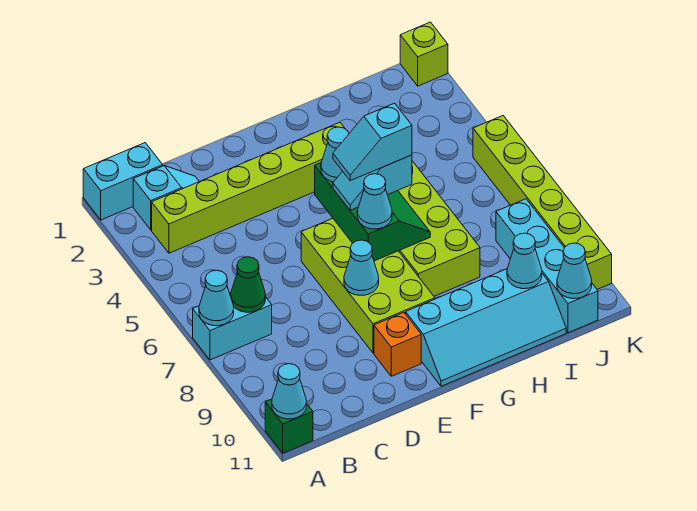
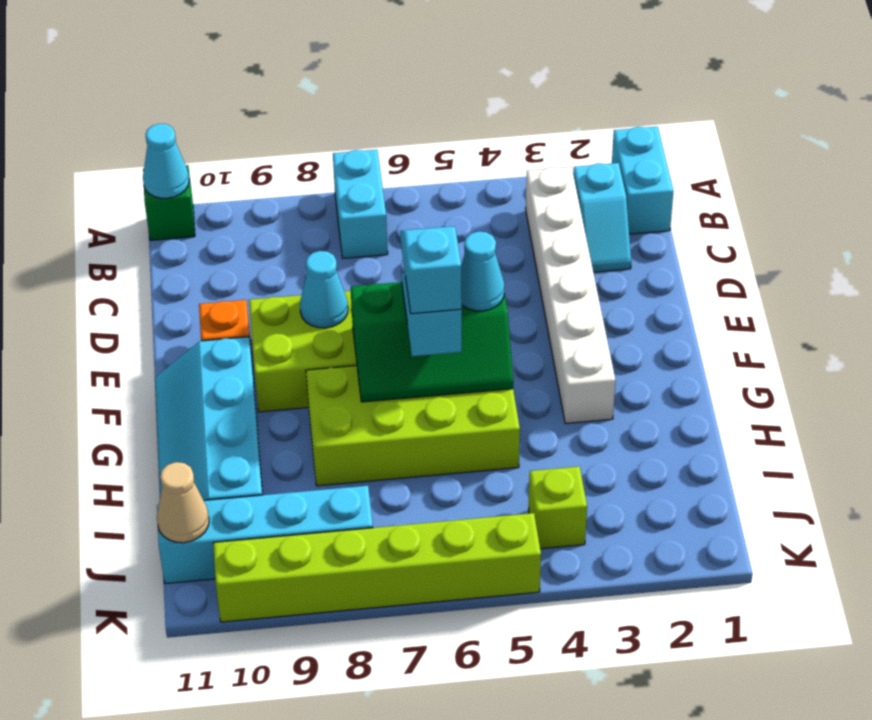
cyan 1x1 cone [199,270,234,326] -> none
lime 1x6 brick [152,122,345,253] -> white 1x6 brick [526,167,615,424]
green 1x1 cone [231,257,265,312] -> none
cyan 1x1 cone [357,174,392,229] -> none
cyan 1x1 cone [507,233,542,289] -> none
cyan 1x1 cone [557,243,592,299] -> tan 1x1 cone [157,462,209,543]
lime 1x1 brick [400,22,448,86] -> lime 1x1 brick moved to [529,466,587,549]

